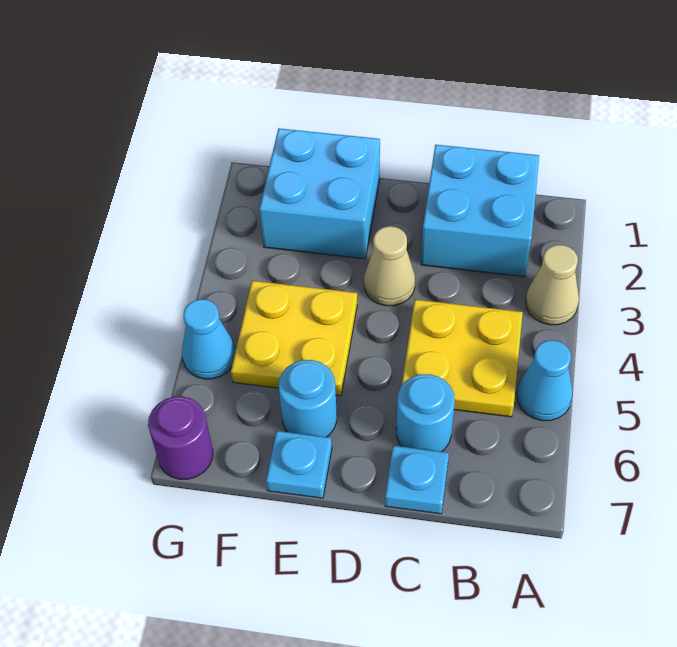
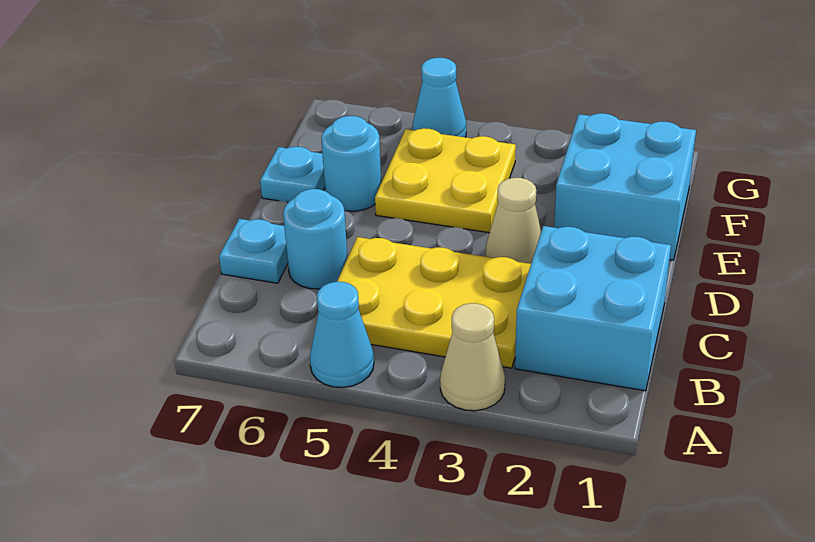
yellow 2x2 plate [402,300,523,417] -> yellow 2x3 plate [337,237,531,368]
purple 1x1 round brick [148,396,213,479] -> none

